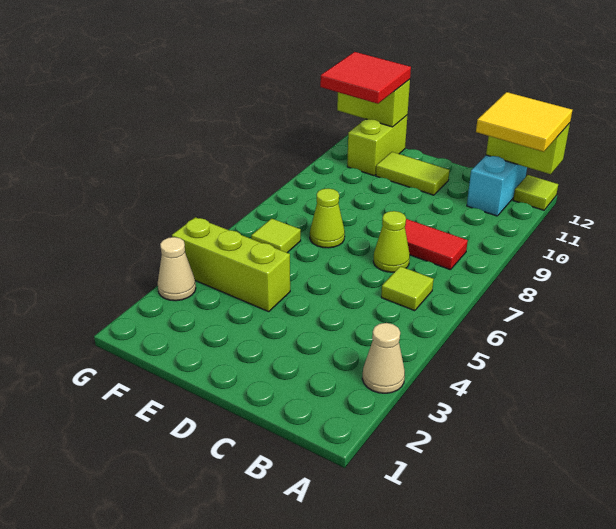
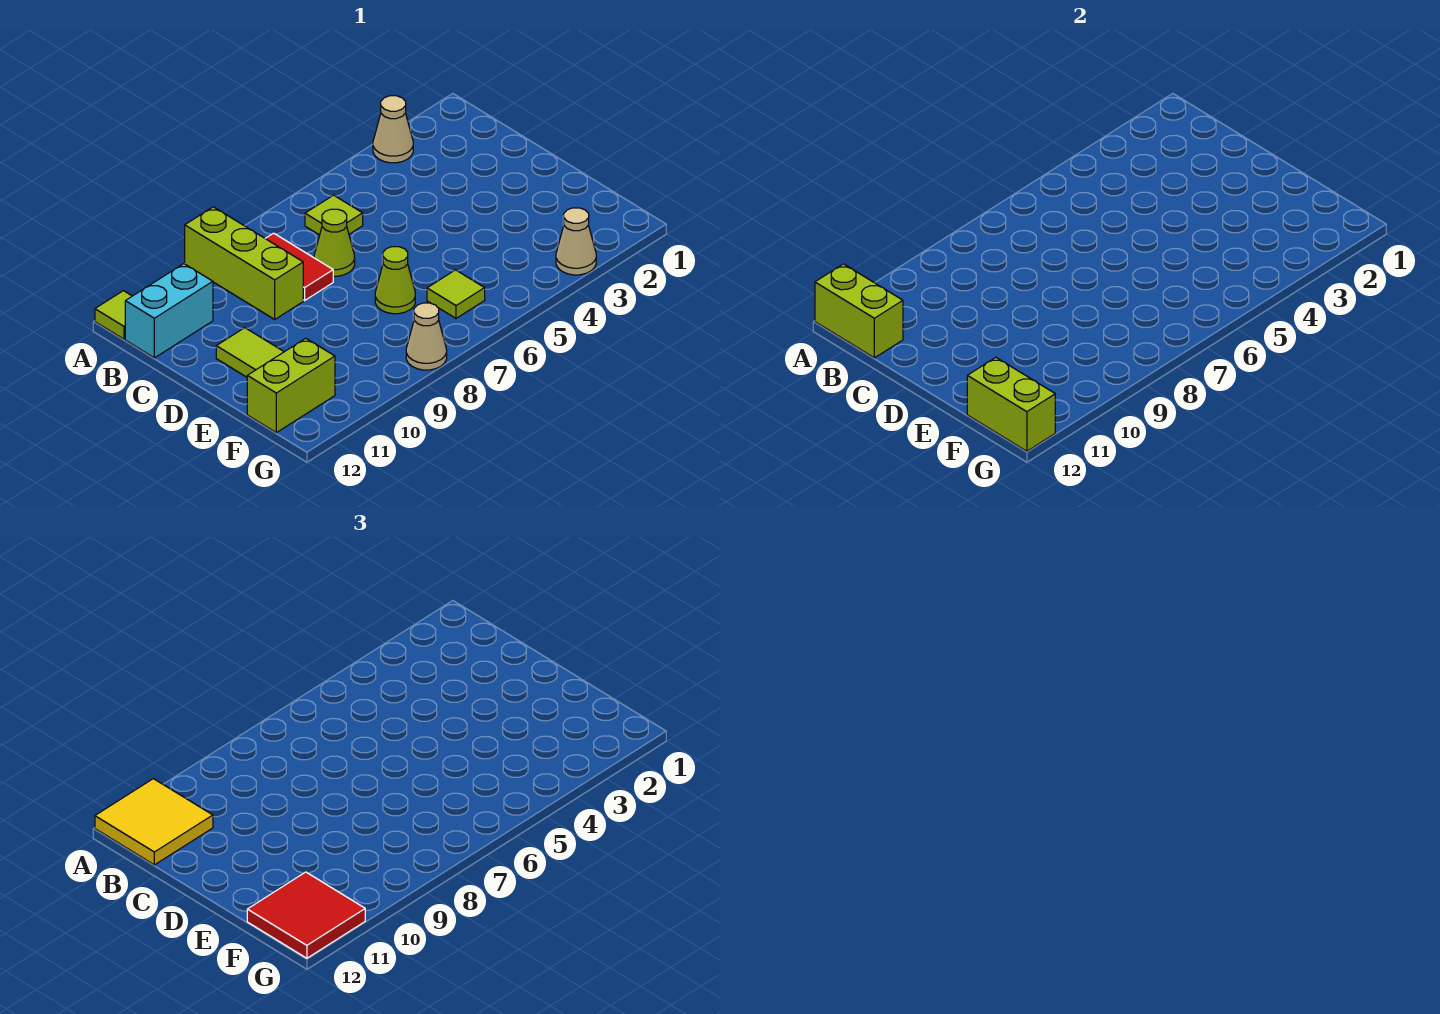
lime 1x3 brick [172,217,290,312] -> lime 1x3 brick moved to [185,207,303,319]
none -> tan 1x1 cone [406,303,447,370]

